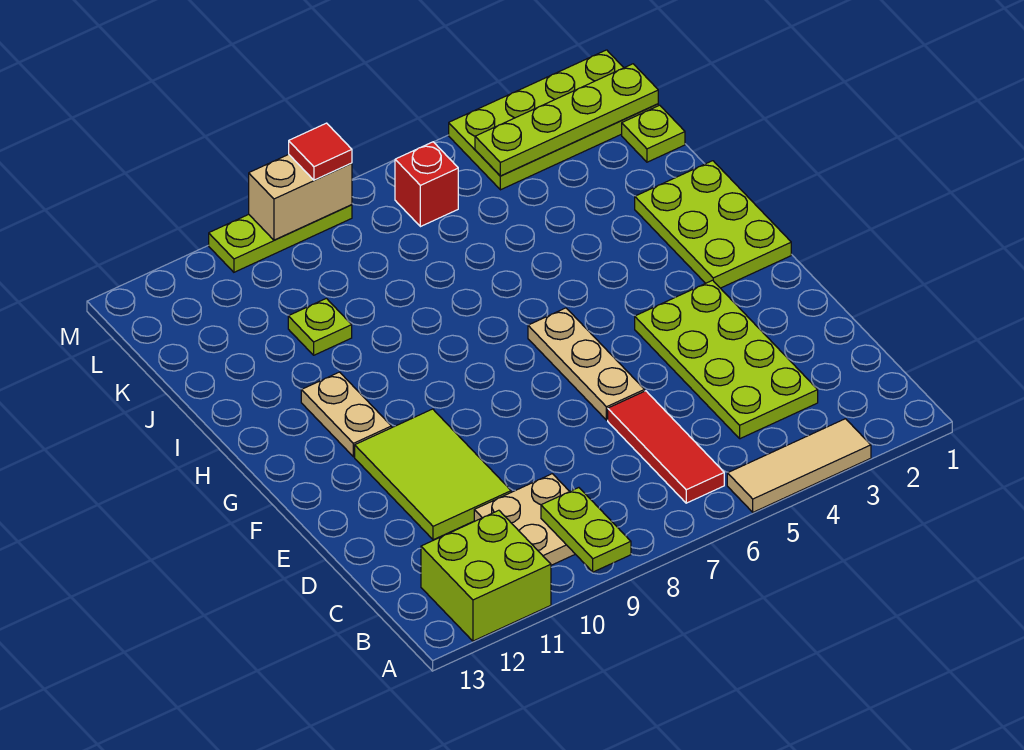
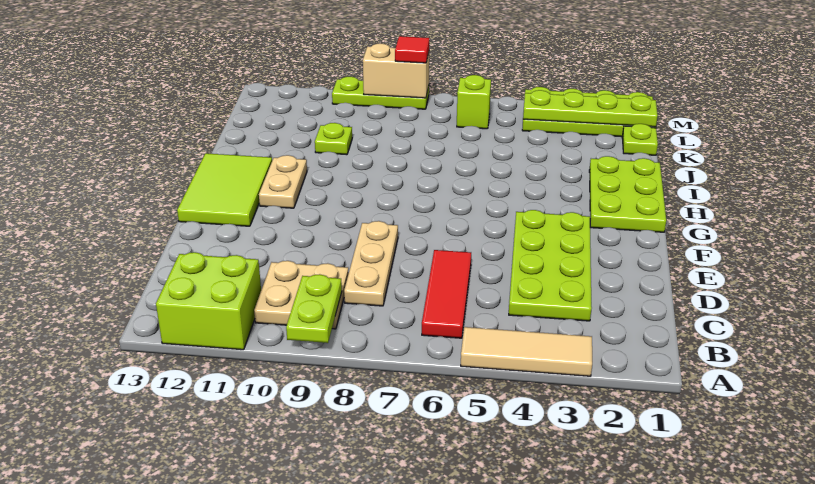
lime 2x3 tile [355,409,511,540] -> lime 2x3 tile moved to [177,153,272,226]
tan 1x3 plate [528,308,645,420] -> tan 1x3 plate moved to [344,221,398,306]
red 1x1 brick [395,142,458,227] -> lime 1x1 brick [457,75,491,129]

